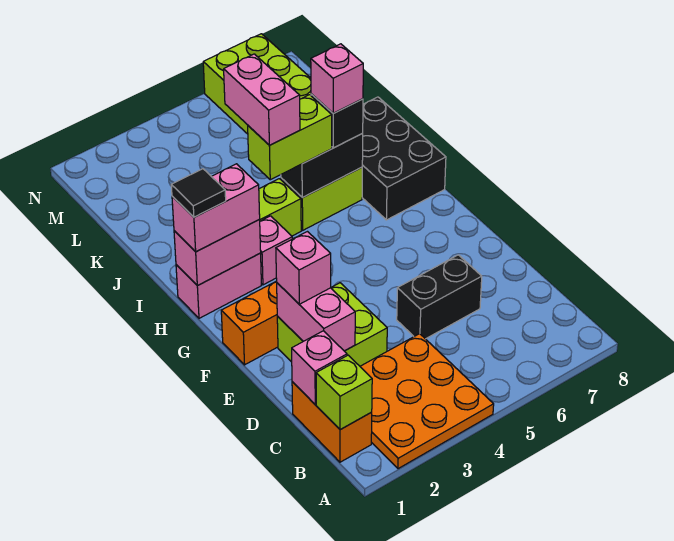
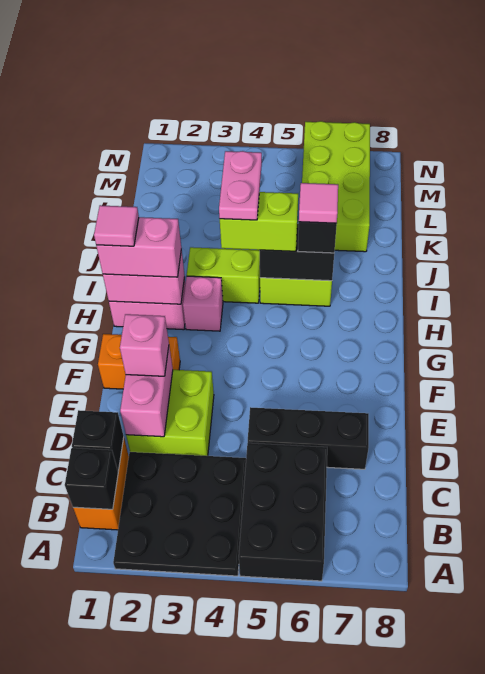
orange 3x3 plate [360,334,494,469] -> black 3x3 plate [113,452,246,576]
lime 1x1 brick [316,355,372,430] -> black 1x1 brick [65,448,118,509]
pink 1x1 brick [292,331,347,404] -> black 1x1 brick [72,410,124,471]
black 1x2 brick [397,255,482,339] -> black 1x3 brick [248,407,369,469]
black 1x1 tile [171,169,226,217] -> pink 1x1 tile [94,205,139,246]
black 2x3 brick [362,97,446,220] -> black 2x3 brick moved to [239,443,327,581]
pink 1x2 brick [224,54,300,145] -> pink 1x2 plate [219,151,262,220]
pink 1x1 brick [311,44,363,113] -> pink 1x1 tile [299,183,338,223]

